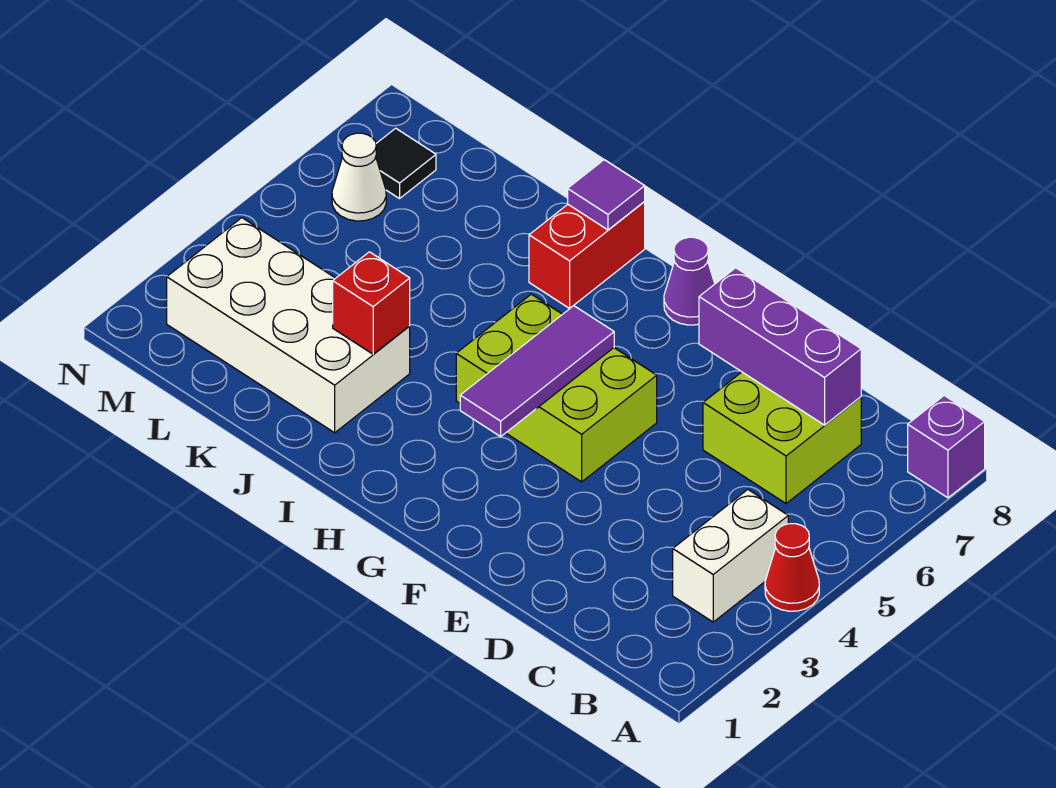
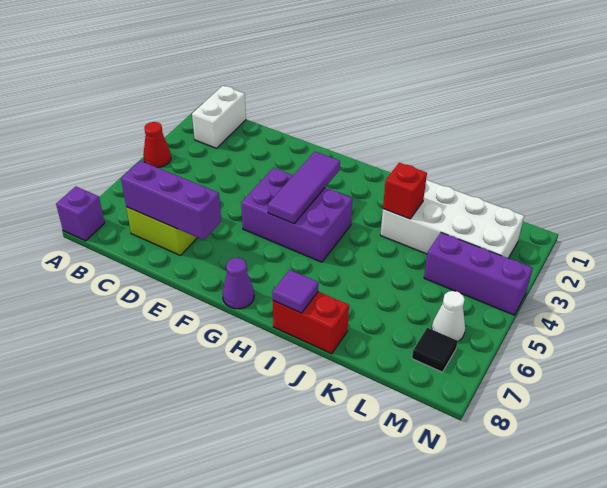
white 1x2 brick [673,490,788,622] -> white 1x2 brick moved to [192,86,246,148]
lime 2x3 brick [456,294,657,482] -> purple 2x3 brick [241,168,353,262]
red 1x2 brick [529,202,645,308] -> red 1x2 brick turned to [273,292,349,354]
none -> purple 1x3 brick [424,233,533,315]

